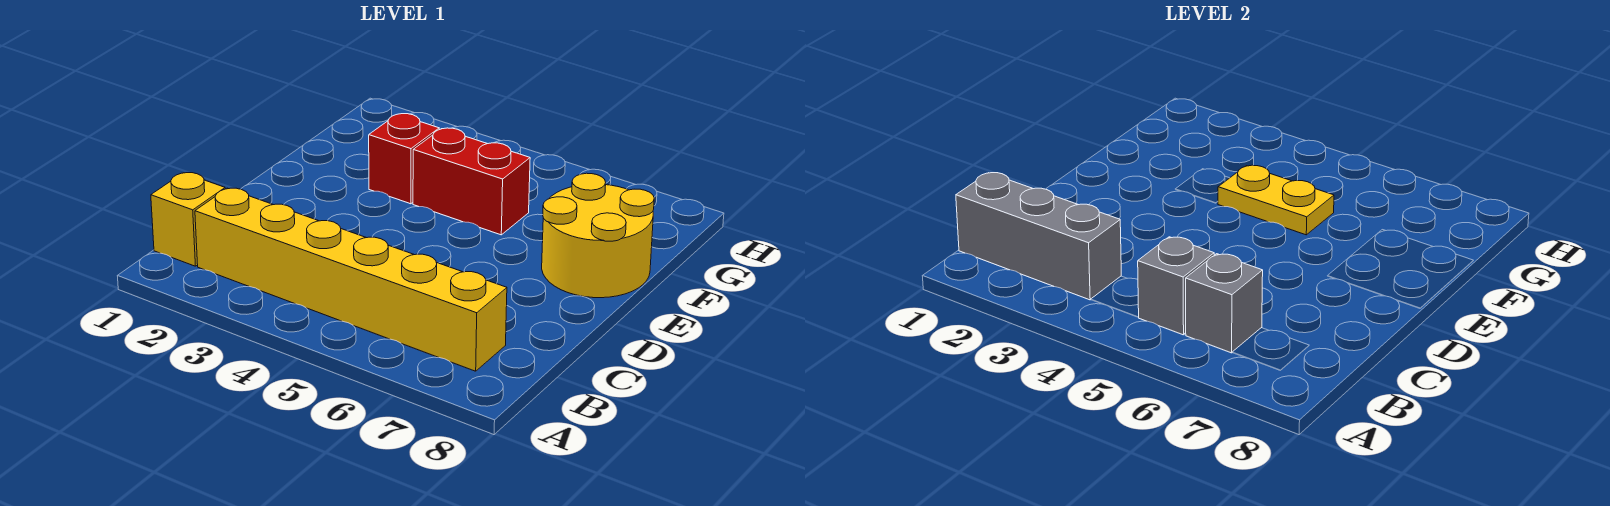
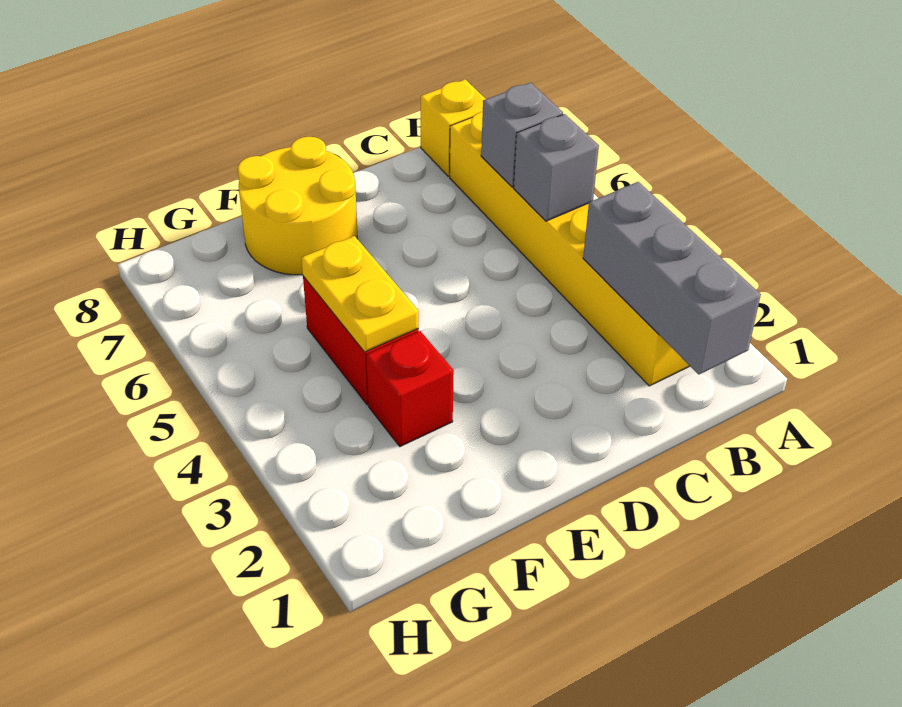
yellow 1x1 brick [151,173,225,266] -> yellow 1x1 brick moved to [421,79,485,176]

